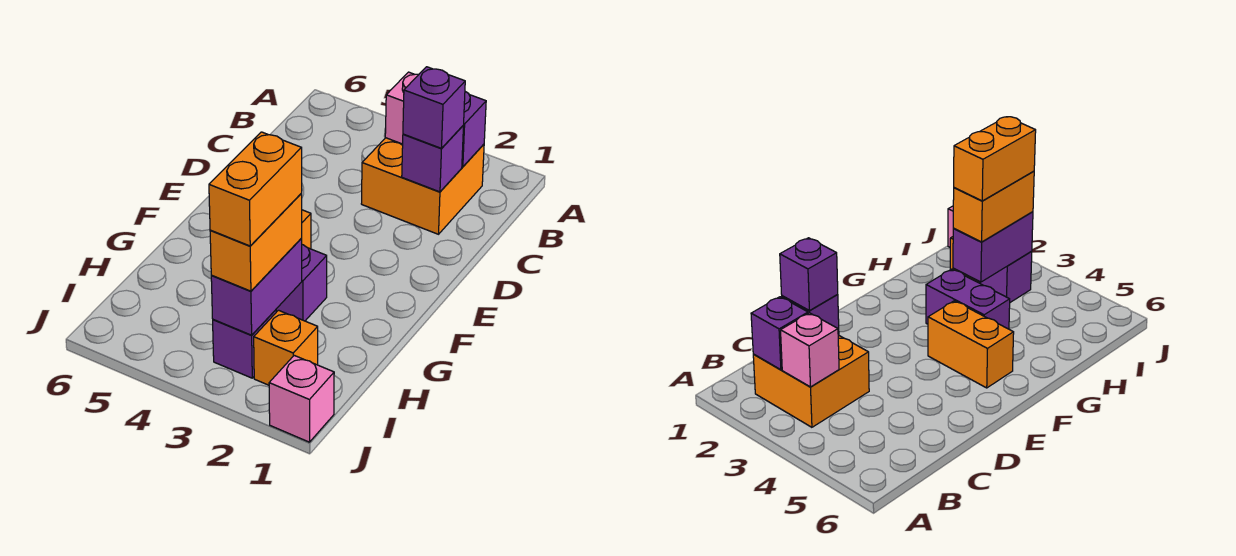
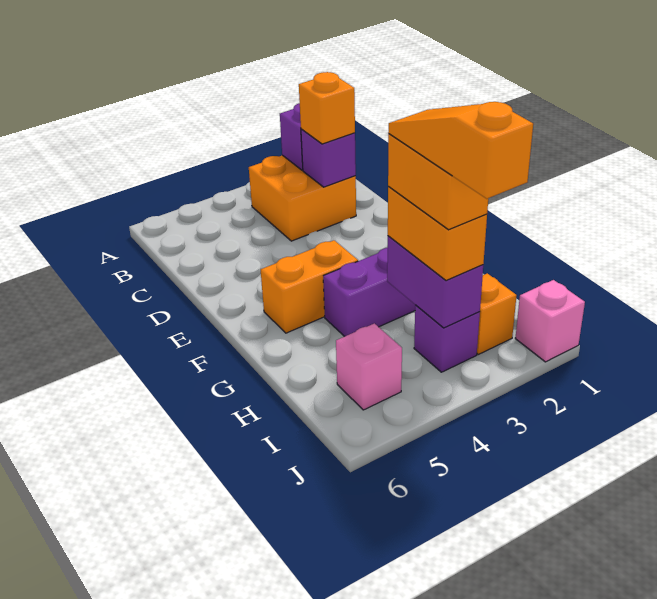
pink 1x1 brick [385,72,418,144] -> pink 1x1 brick moved to [336,323,402,410]
purple 1x1 brick [403,67,465,148] -> orange 1x1 brick [299,72,355,144]
none -> orange 1x3 slope [388,102,533,199]

